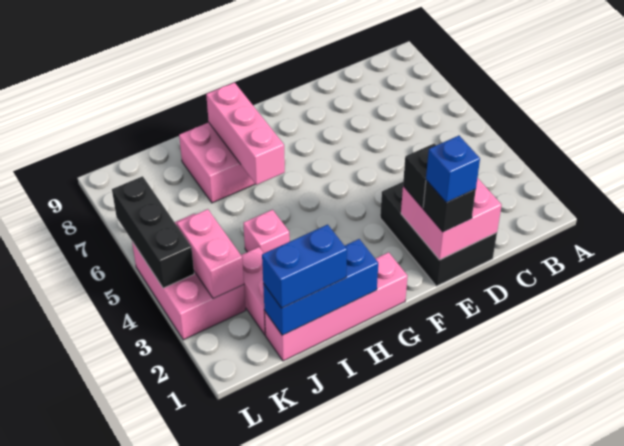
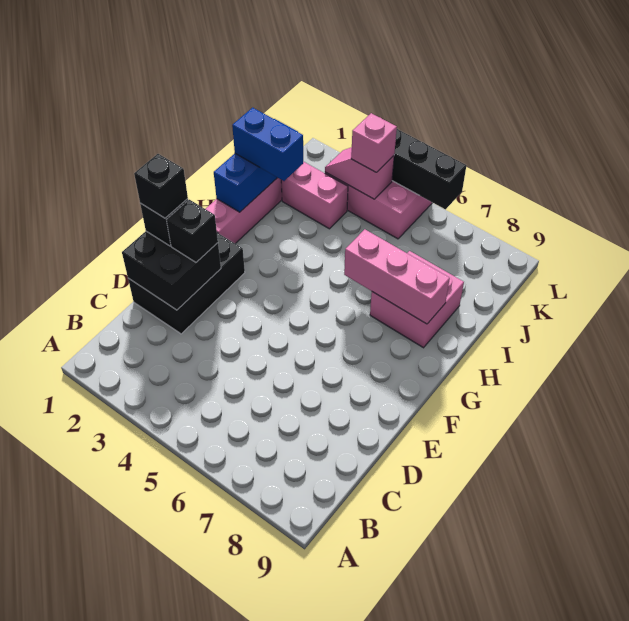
black 2x3 brick [380,182,497,286] -> black 2x3 brick turned to [128,233,245,334]
pink 2x2 brick [401,178,502,260] -> black 2x2 brick [122,231,221,310]
blue 1x1 brick [426,136,480,203] -> black 1x1 brick [134,154,188,218]
blue 1x2 brick [262,225,347,308] -> blue 1x2 brick turned to [232,108,303,181]
pink 1x1 brick [243,210,290,253] -> pink 1x1 brick moved to [351,113,397,172]
pink 1x2 brick [177,209,244,299] -> pink 1x2 slope [325,147,394,199]

